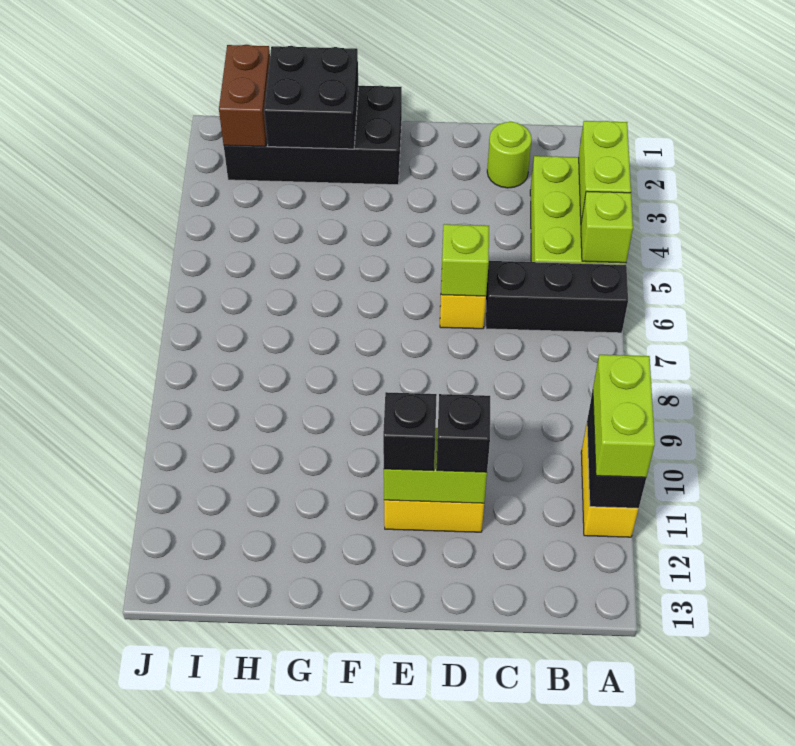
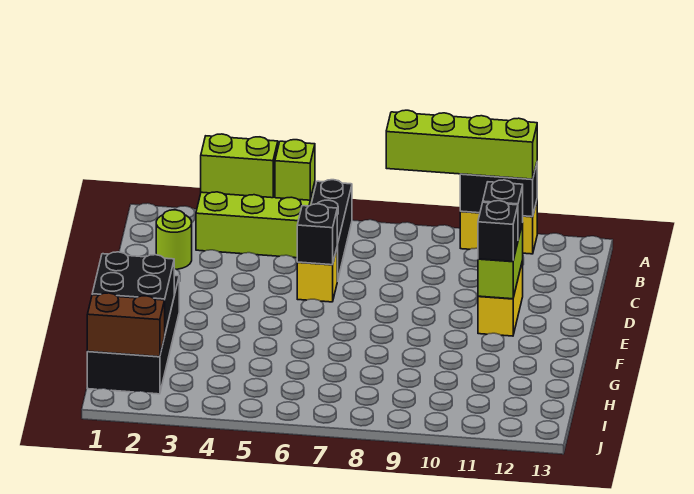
lime 1x2 brick [593,355,655,477] -> lime 1x4 brick [386,110,537,179]
lime 1x1 brick [441,224,489,296] -> black 1x1 brick [297,204,337,265]

